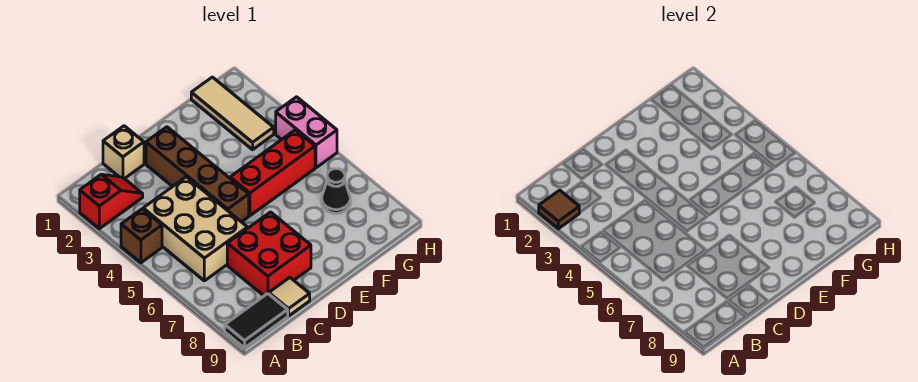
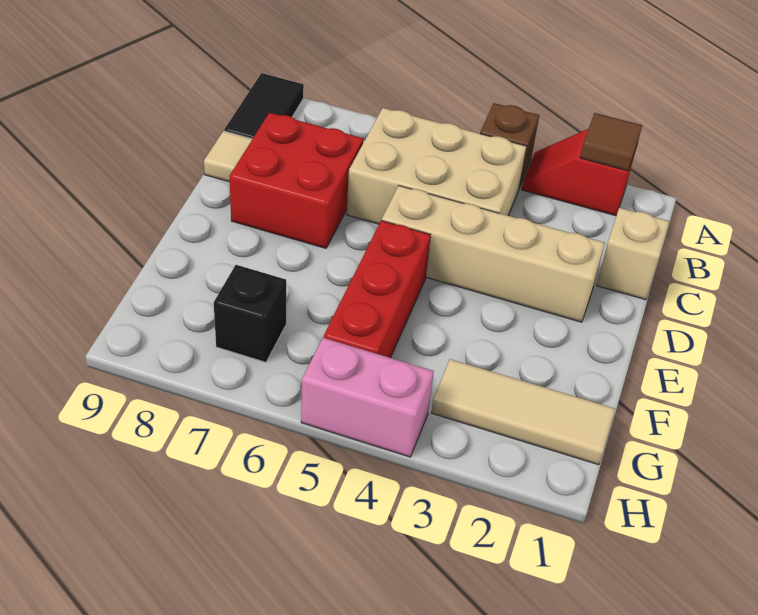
red 1x2 slope [80,174,143,229] -> red 1x2 slope turned to [522,129,637,216]
brown 1x4 brick [146,127,249,222] -> tan 1x4 brick [382,186,605,322]
black 1x1 cone [322,169,350,213] -> black 1x1 brick [214,265,286,362]

